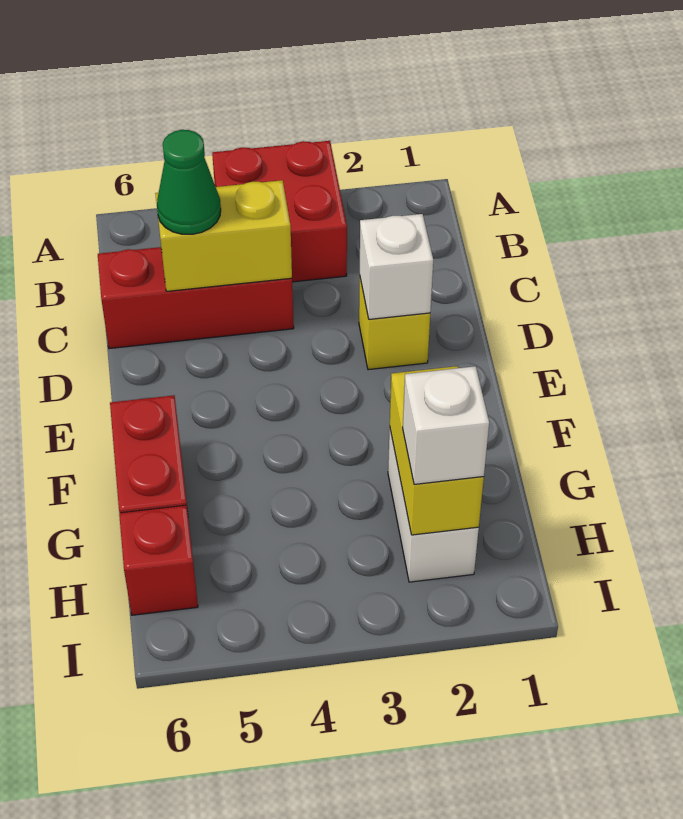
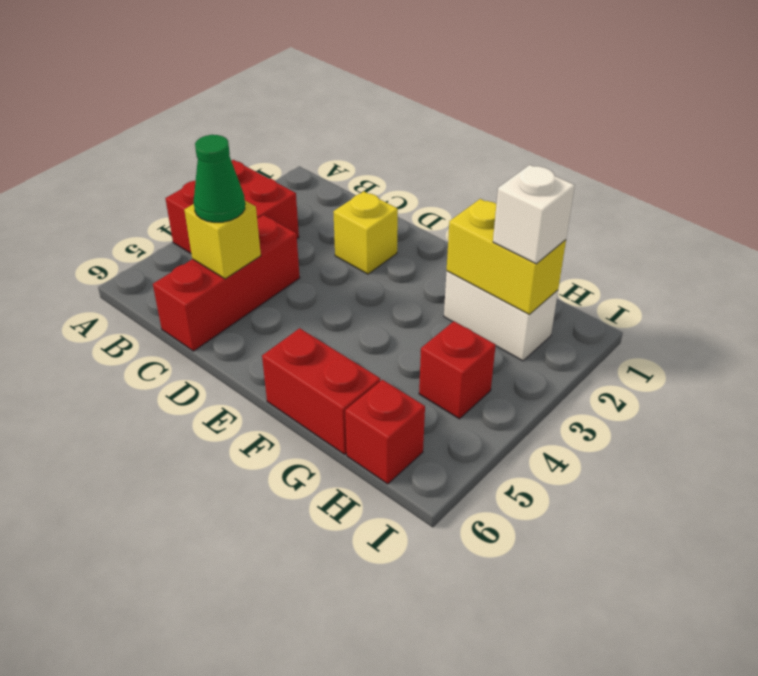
yellow 1x2 brick [155,180,292,291] -> yellow 1x1 brick [184,201,261,279]
white 1x1 brick [360,214,433,319] -> none
none -> red 1x1 brick [419,321,496,419]

